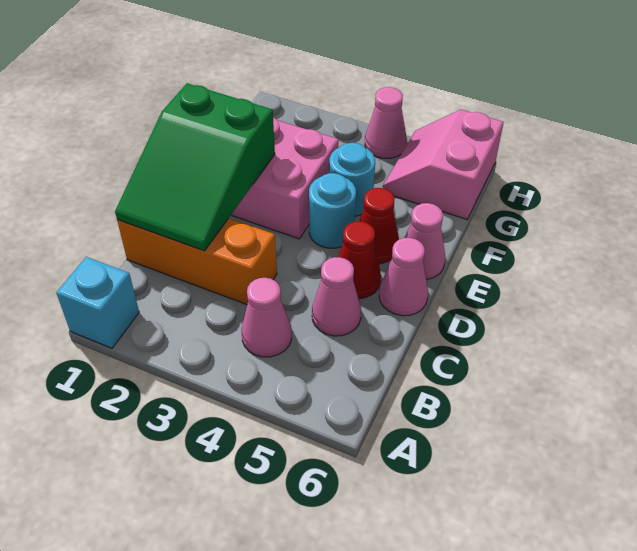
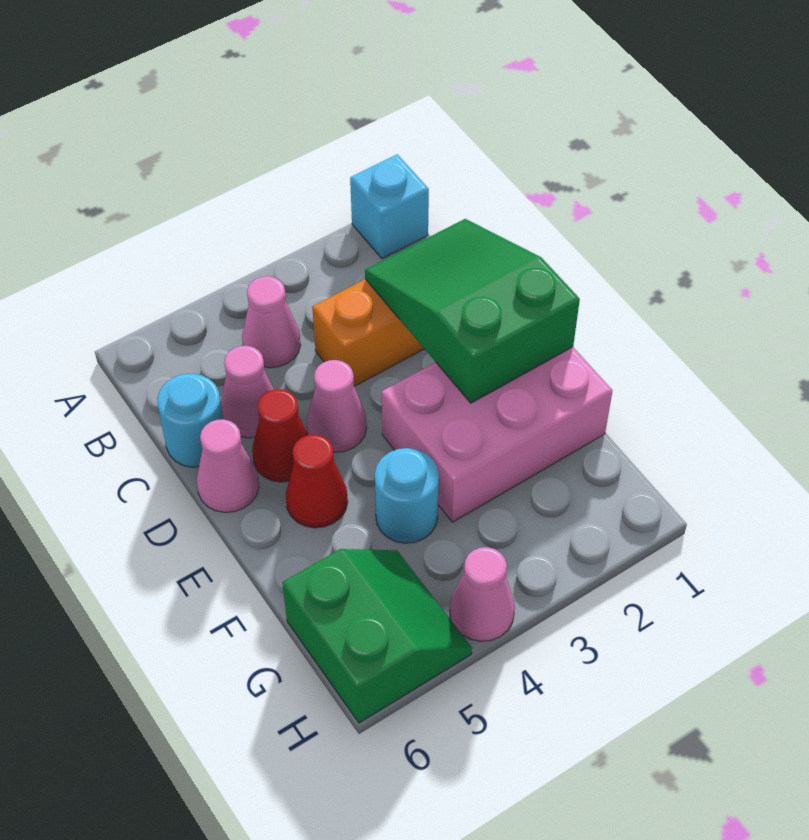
cyan 1x1 round brick [309,173,356,248] -> cyan 1x1 round brick moved to [157,374,223,467]
pink 1x1 cone [405,203,446,279] -> pink 1x1 cone moved to [306,360,367,452]
pink 2x2 slope [383,110,504,219] -> green 2x2 slope [282,549,472,723]

